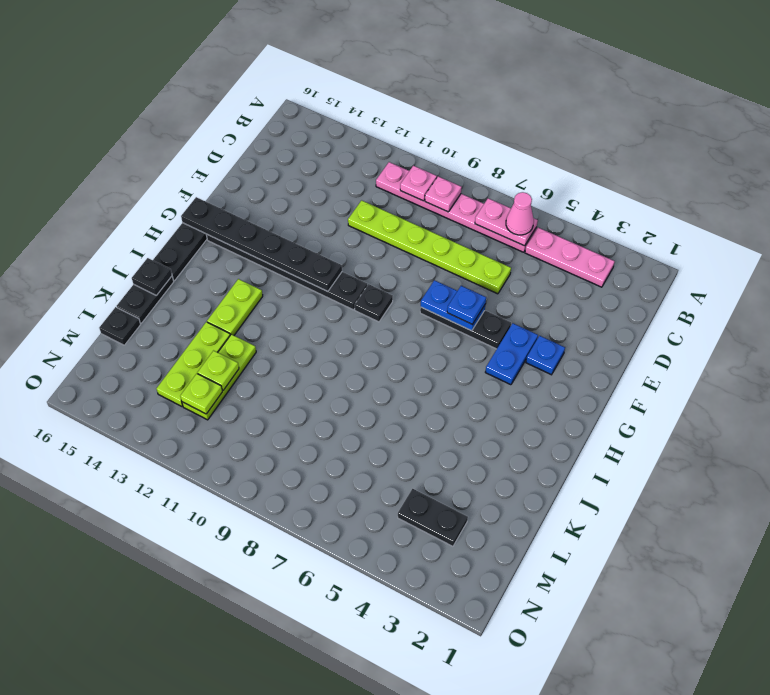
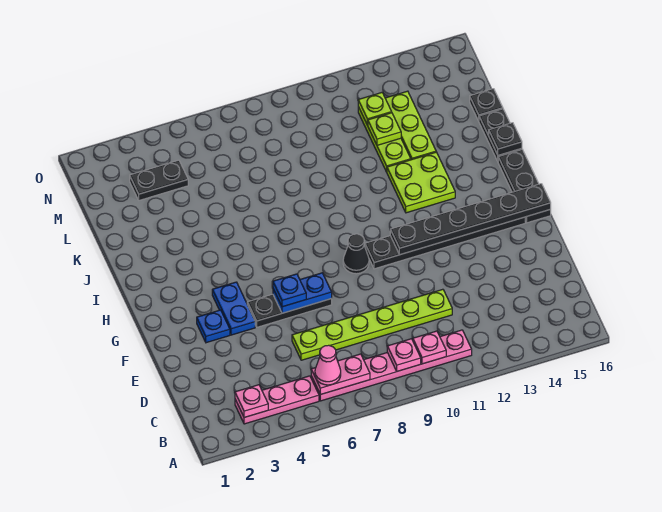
none -> pink 1x1 plate [235,385,268,418]
black 1x1 plate [355,284,393,322] -> black 1x1 cone [343,234,369,274]
lime 1x2 plate [207,279,263,335] -> lime 2x2 plate [387,152,455,213]

